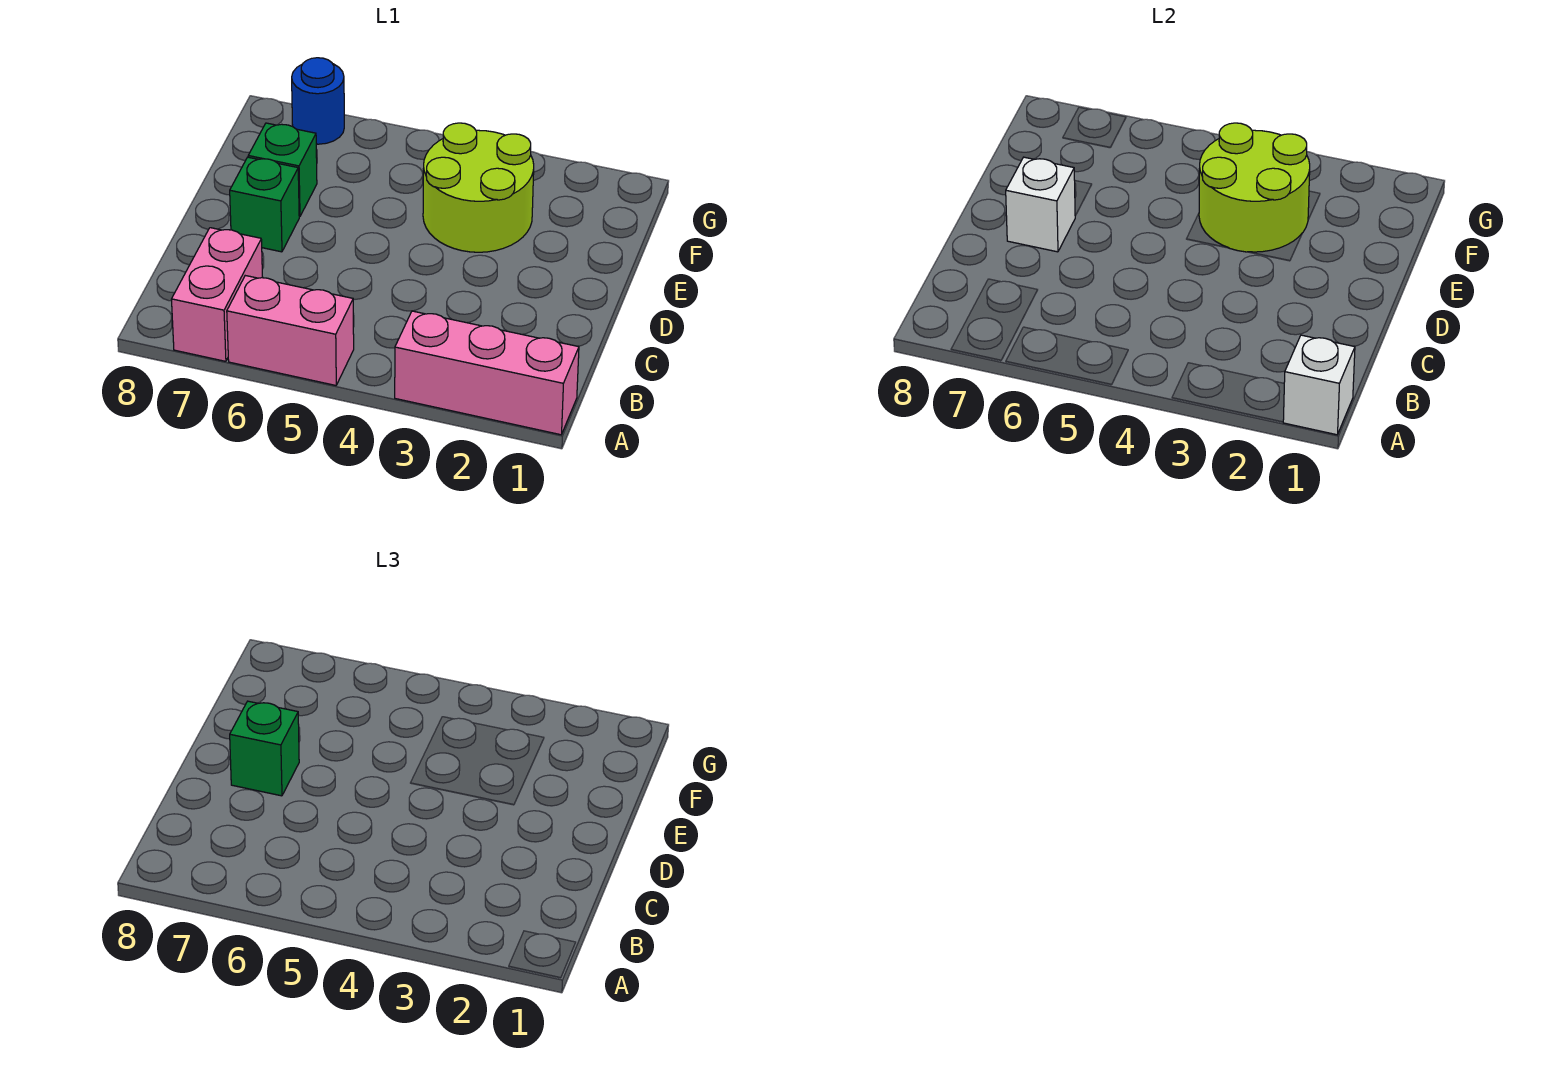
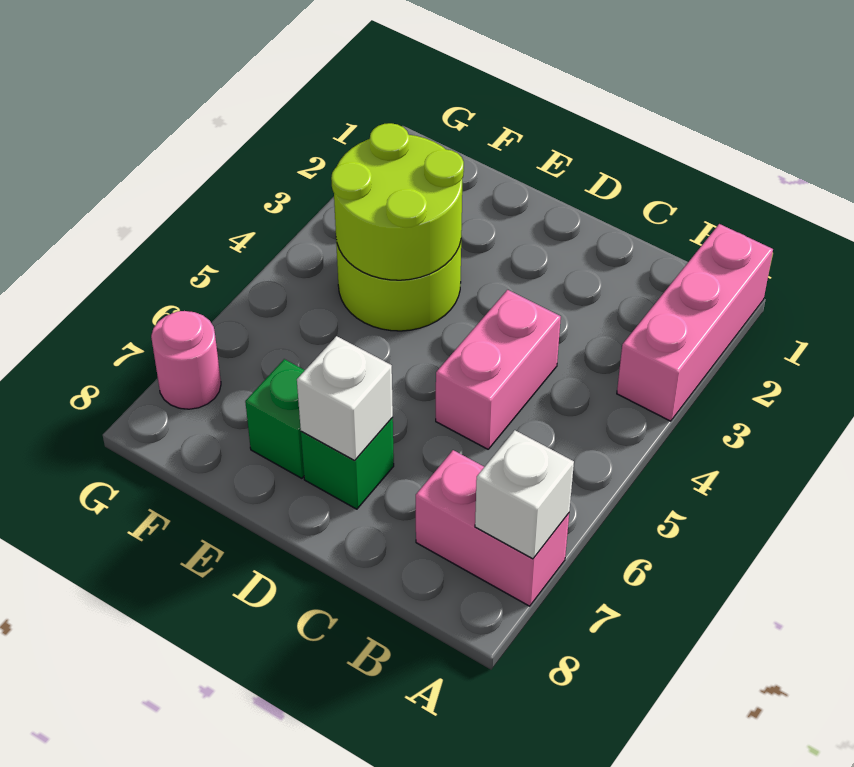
white 1x1 brick [1283,335,1355,435] -> white 1x1 brick moved to [475,430,574,559]
pink 1x2 brick [227,276,354,385] -> pink 1x2 brick moved to [436,290,561,449]
green 1x1 brick [230,701,299,796] -> none
blue 1x1 round brick [292,58,344,144] -> pink 1x1 round brick [151,311,221,409]

